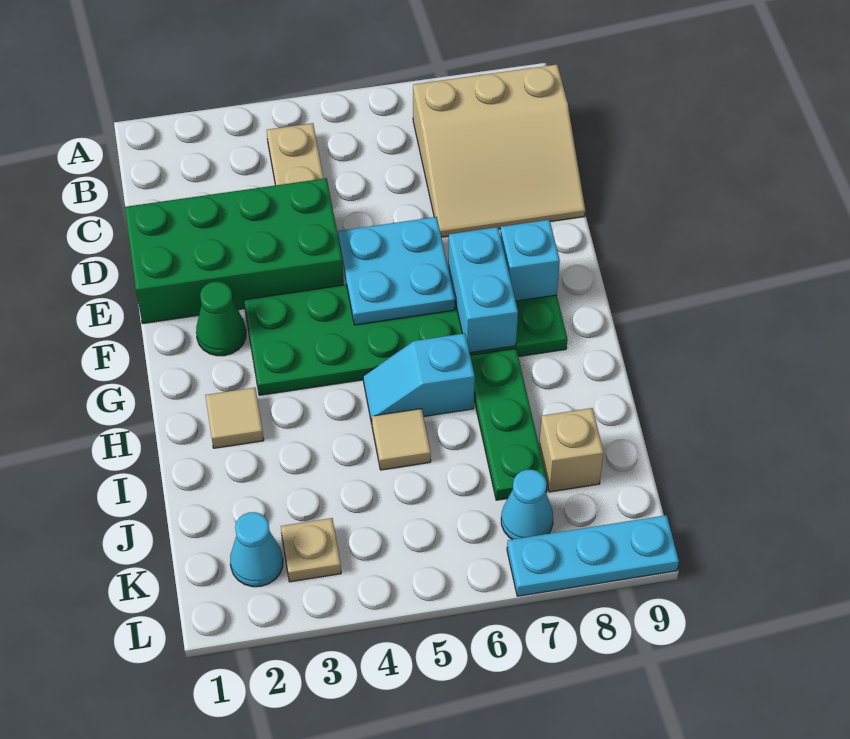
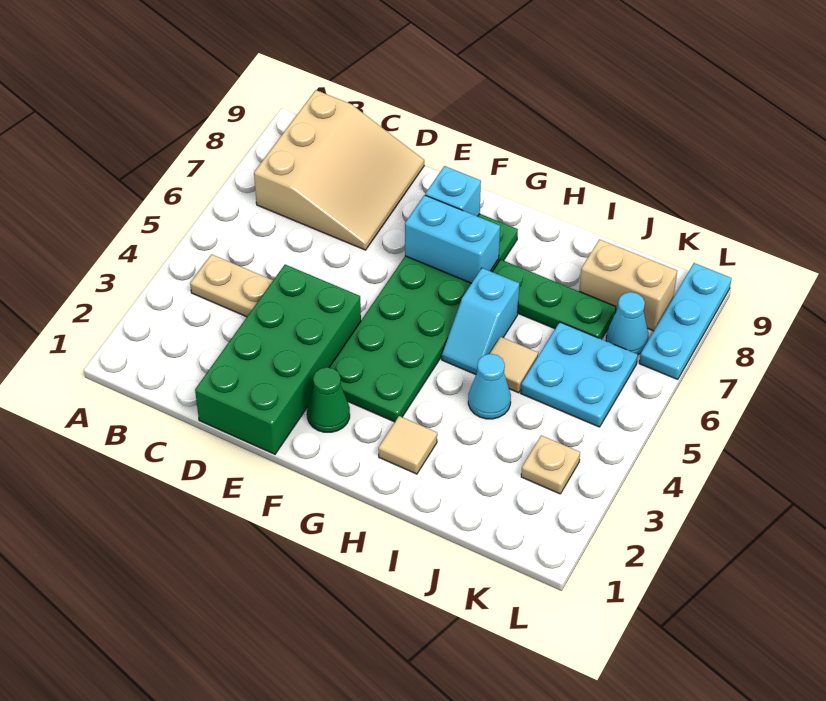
cyan 2x2 plate [338,217,455,325] -> cyan 2x2 plate moved to [521,322,638,427]
tan 1x1 brick [539,408,604,492] -> tan 1x2 brick [579,239,677,331]
cyan 1x1 cone [230,512,283,587] -> cyan 1x1 cone moved to [468,354,511,419]

